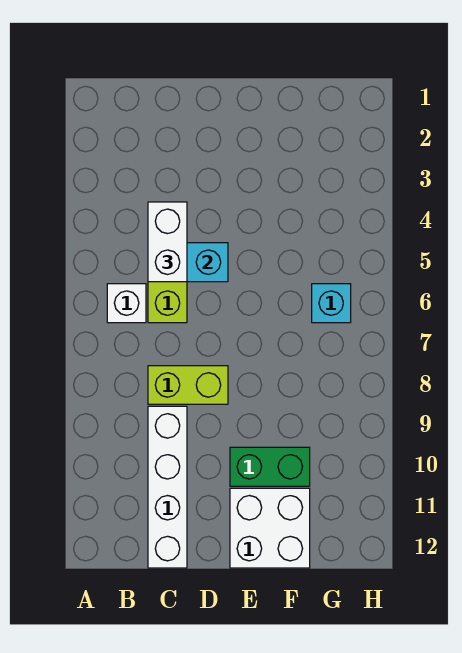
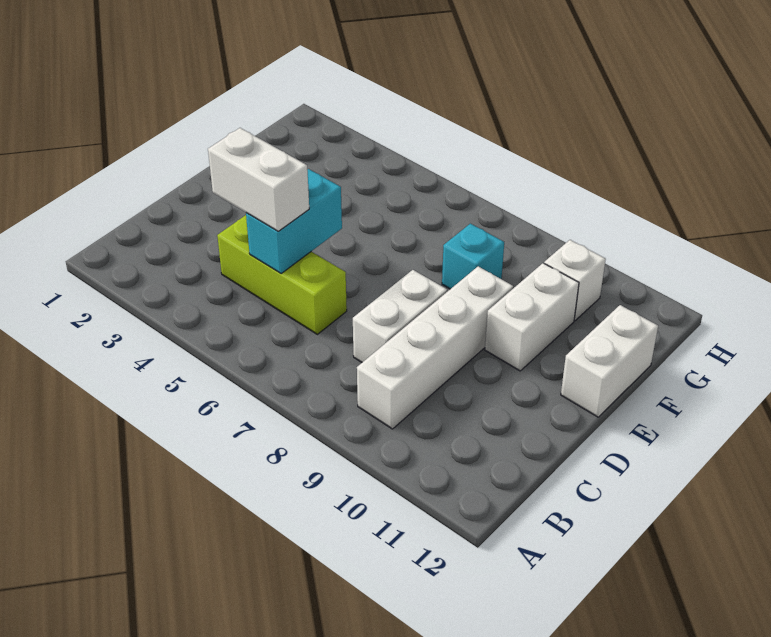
white 1x1 brick [107,284,146,323] -> white 1x1 brick moved to [544,240,606,320]
lime 1x2 brick [148,366,228,404] -> white 1x2 brick [353,270,447,362]
white 1x4 brick [148,406,187,568] -> white 1x4 brick turned to [357,266,513,429]
green 1x2 brick [230,447,310,486] -> white 1x2 brick [485,263,579,371]
white 2x2 brick [230,488,310,568] -> white 1x2 brick [561,305,658,417]
cyan 1x1 brick [312,284,351,323] -> cyan 1x1 brick moved to [442,224,504,289]

